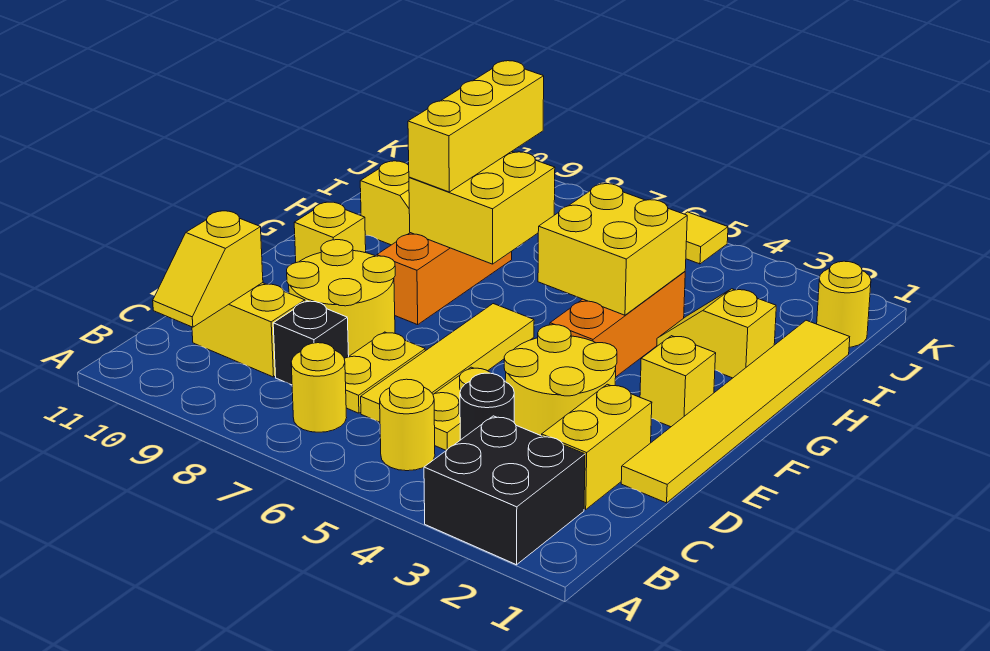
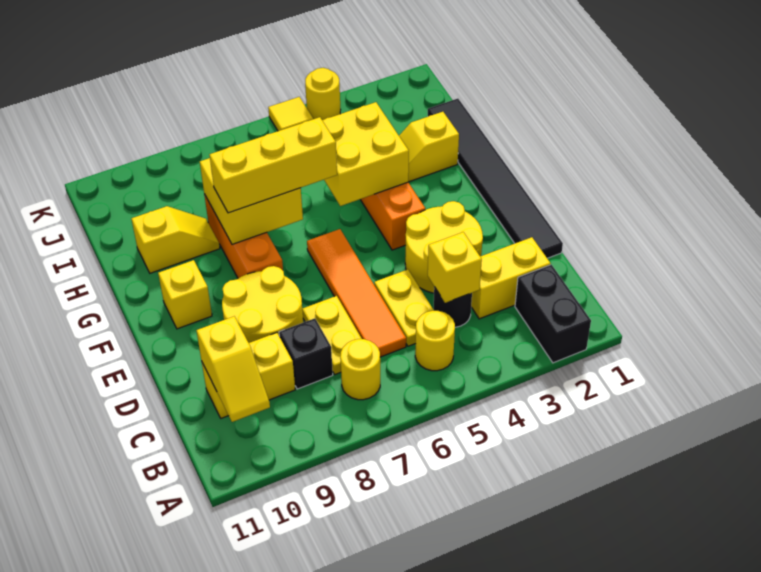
black 2x2 brick [424,416,585,565] -> black 1x2 brick [515,265,591,363]
yellow 1x2 brick [542,384,652,510] -> yellow 1x2 brick turned to [471,237,551,319]
yellow 1x4 tile [361,304,534,422] -> orange 1x4 tile [307,229,406,357]
yellow 1x6 tile [621,320,850,503] -> black 1x6 tile [428,99,563,258]
yellow 1x1 brick [640,336,716,427] -> yellow 1x1 brick moved to [428,232,482,303]
yellow 1x3 brick [408,61,544,192] -> yellow 1x3 brick turned to [210,117,337,213]
yellow 1x1 round brick [817,261,871,347] -> yellow 1x1 round brick moved to [305,68,341,120]

